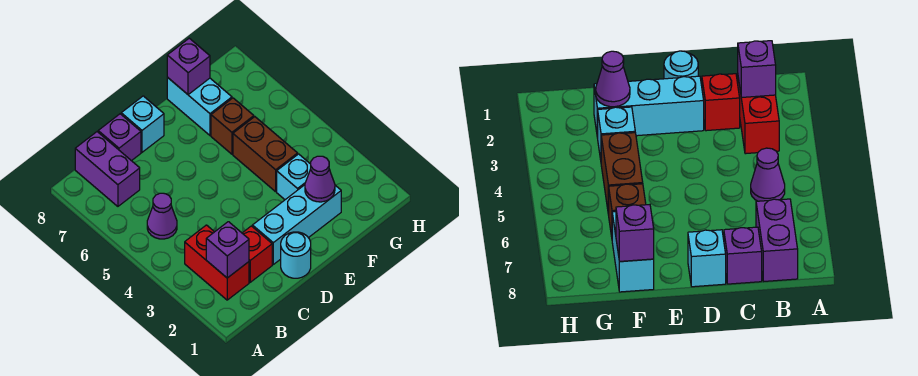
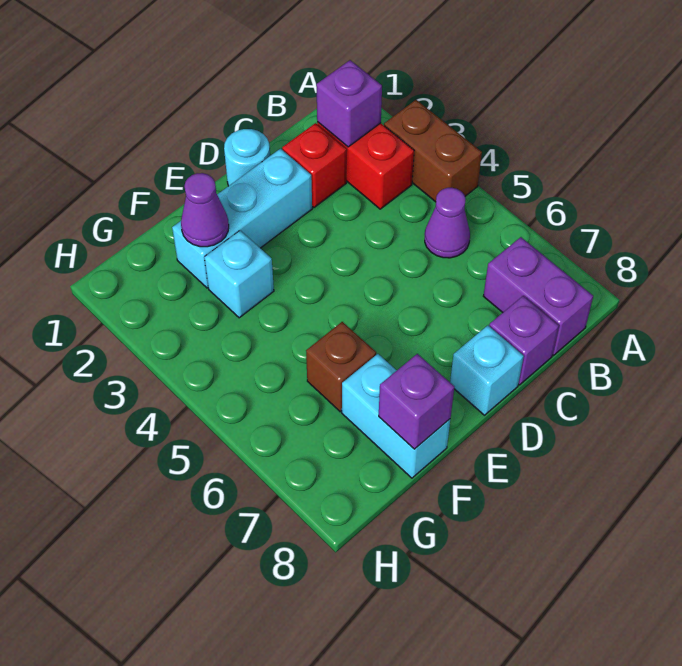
brown 1x2 brick [233,117,298,192] -> brown 1x2 brick moved to [384,100,482,202]

